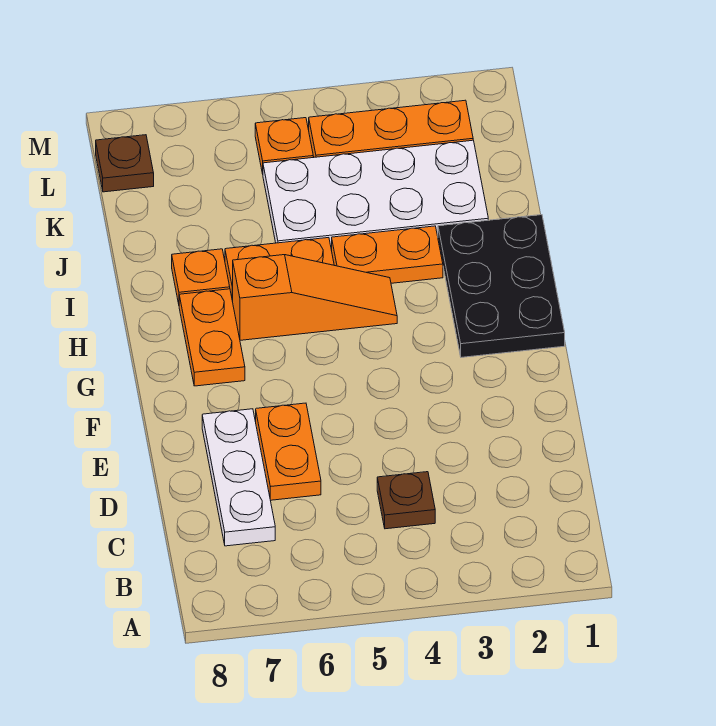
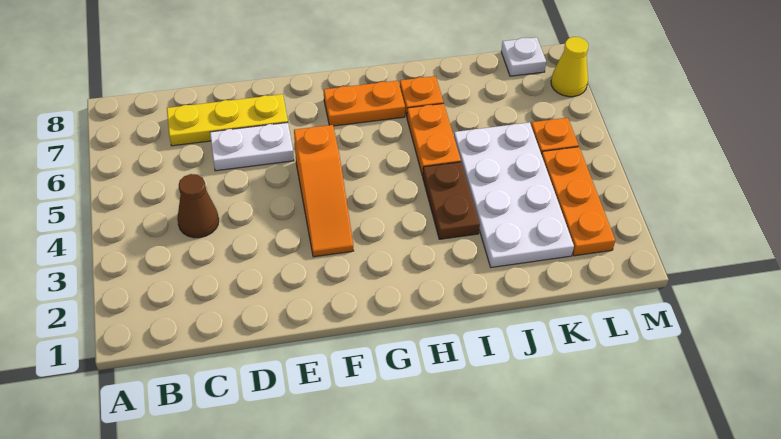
brown 1x1 plate [377,472,435,529] -> brown 1x1 cone [177,174,219,238]
white 1x3 plate [202,409,275,546] -> yellow 1x3 plate [167,94,288,146]
orange 1x2 plate [256,403,321,500] -> white 1x2 plate [210,123,294,171]
black 2x3 plate [438,215,565,357] -> none
orange 1x3 slope [232,255,397,340] -> orange 1x3 slope moved to [294,125,353,257]
orange 1x2 plate [332,226,443,283] -> brown 1x2 plate [422,162,480,239]
brown 1x1 plate [96,135,154,192] -> white 1x1 plate [501,37,546,76]
none -> yellow 1x1 cone [551,37,588,97]

